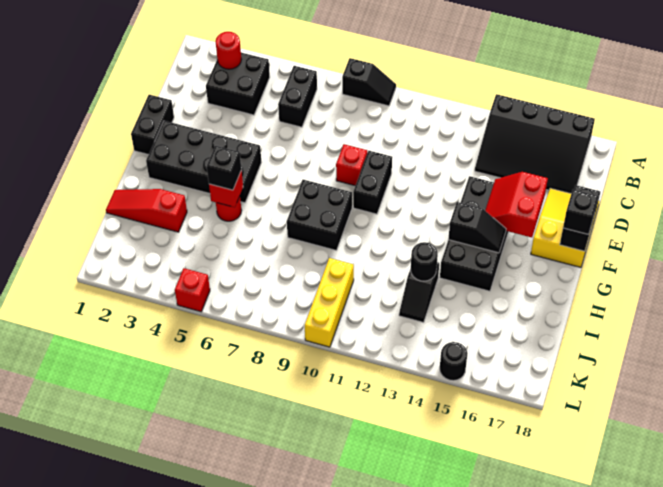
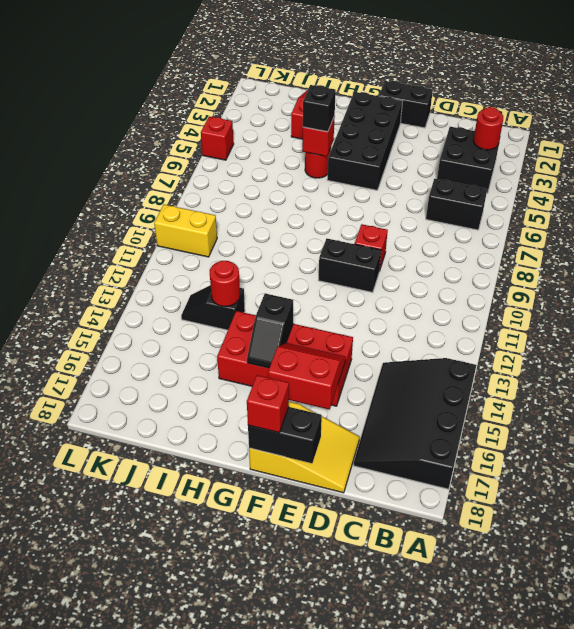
black 1x2 slope [342,58,396,106] -> none
black 2x4 brick [440,176,508,291] -> red 2x4 brick [217,311,353,406]
black 1x1 brick [563,190,598,234] -> red 1x1 brick [247,375,289,433]
black 2x2 brick [287,180,352,250] -> none
black 1x1 round brick [411,242,438,281] -> red 1x1 round brick [210,261,240,307]
yellow 1x3 brick [305,258,354,347] -> yellow 1x2 brick [154,205,217,257]
black 1x1 round brick [440,342,468,381] -> none

